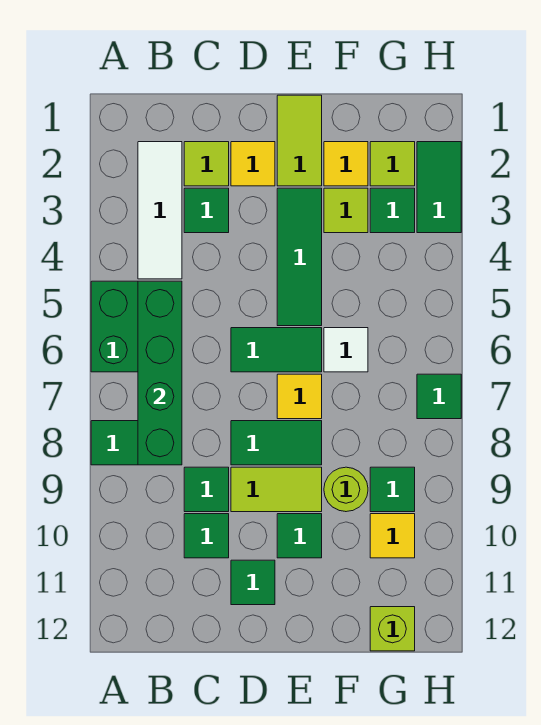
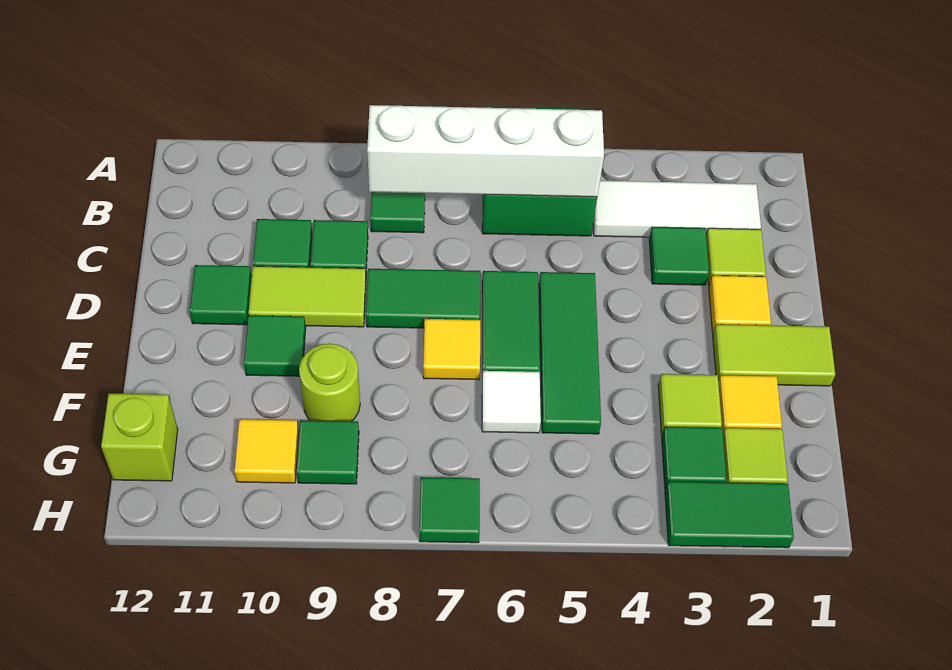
green 1x4 brick [138,281,182,465] -> white 1x4 brick [367,105,604,197]
green 1x2 tile [231,421,322,465] -> green 1x2 tile turned to [366,269,480,328]
lime 1x2 tile [231,467,322,512] -> lime 1x2 tile turned to [249,266,366,327]
green 1x3 tile [277,188,322,326] -> green 1x3 tile turned to [539,272,601,434]

